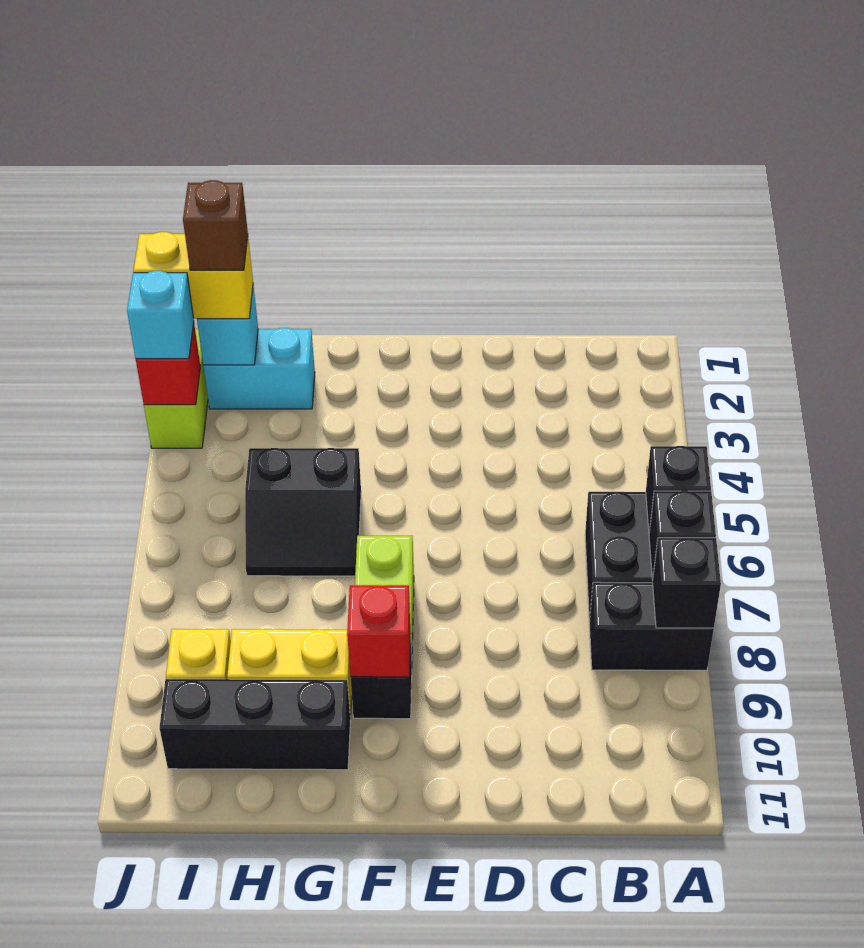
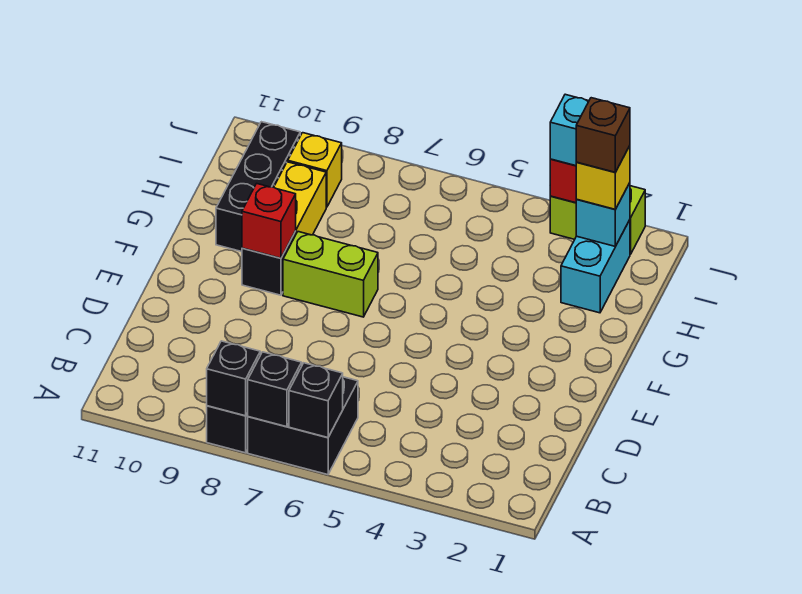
black 2x2 slope [245,448,361,576] -> none
yellow 1x2 brick [133,232,253,319] -> yellow 1x1 brick [576,146,630,209]

